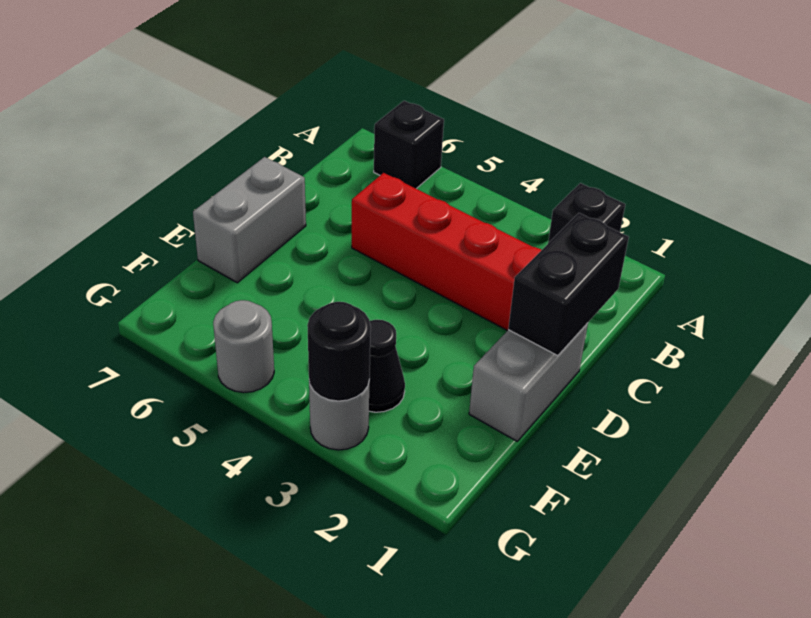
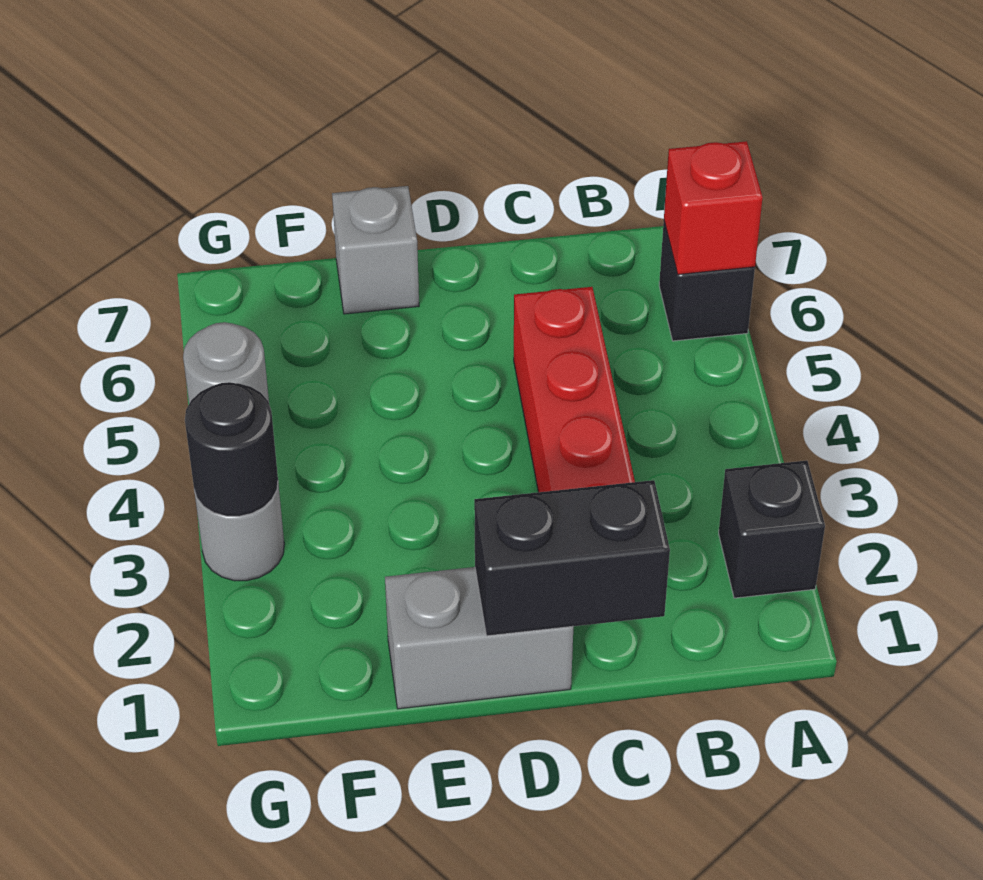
none -> red 1x1 brick [664,141,763,275]
grey 1x2 brick [193,157,306,283] -> grey 1x1 brick [332,186,419,314]
black 1x1 cone [369,320,405,412] -> none

